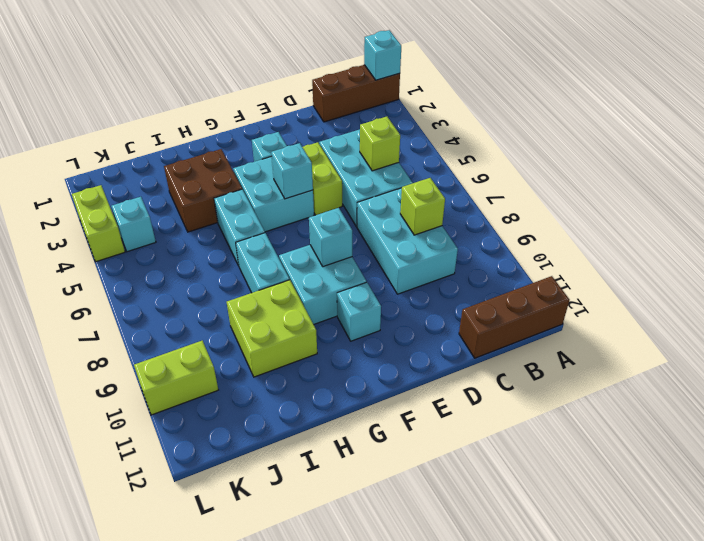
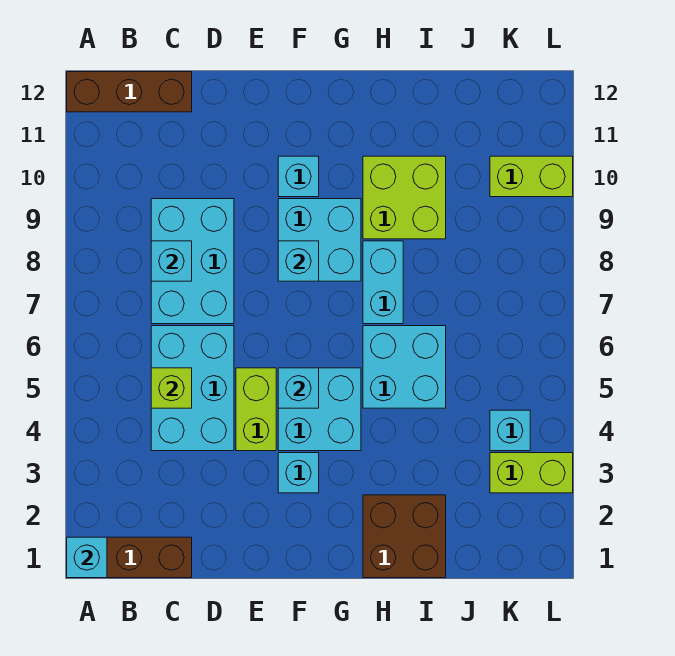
lime 1x1 brick [400,178,445,235] -> cyan 1x1 brick [151,241,192,281]
brown 2x2 brick [164,149,242,232] -> brown 2x2 brick moved to [363,495,446,578]
cyan 1x2 brick [214,189,265,266] -> cyan 2x2 brick [363,326,446,408]
lime 1x2 brick [72,185,125,262] -> lime 1x2 brick turned to [490,453,573,493]

